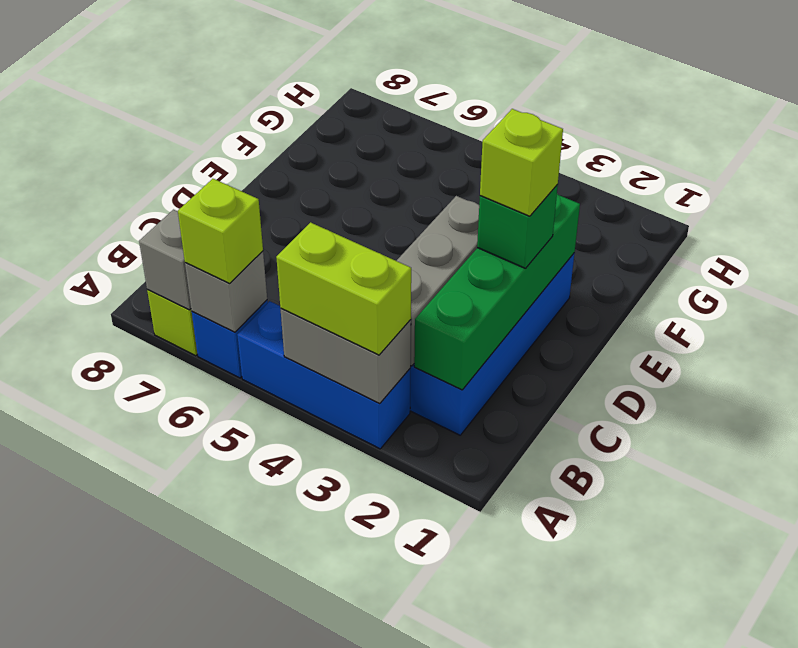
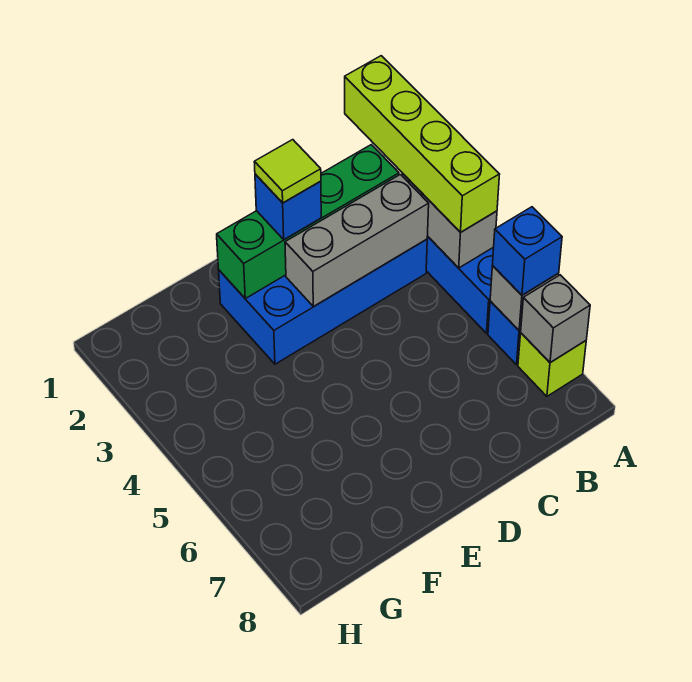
lime 1x2 brick [276,222,411,355] -> lime 1x4 brick [345,56,500,232]
lime 1x1 brick [178,179,263,284] -> blue 1x1 brick [493,207,562,295]
green 1x1 brick [477,185,558,268] -> blue 1x1 brick [255,174,321,240]
lime 1x1 brick [480,109,563,216] -> lime 1x1 tile [254,140,321,203]

